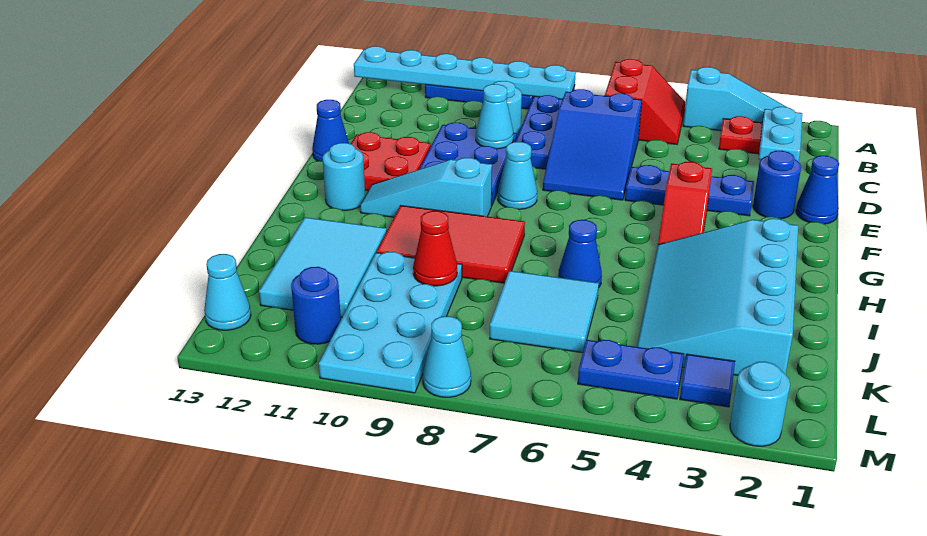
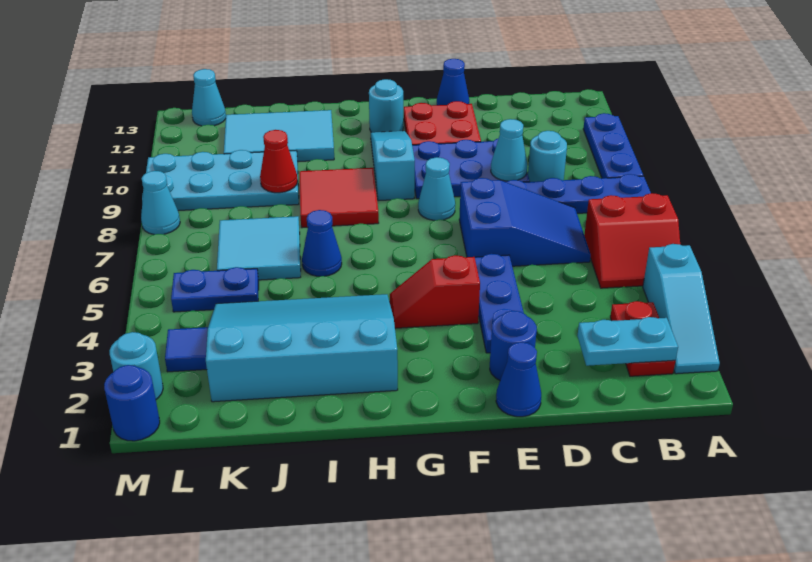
cyan 1x6 plate [354,46,576,99] -> none
blue 2x3 slope [543,89,642,200] -> blue 2x3 slope turned to [459,178,591,266]
red 2x3 tile [377,205,525,283] -> red 2x2 tile [299,168,379,228]
blue 1x2 plate [578,340,684,399] -> blue 1x2 plate turned to [171,267,259,312]
blue 1x1 round brick [291,267,341,344] -> blue 1x1 round brick moved to [104,365,160,441]

